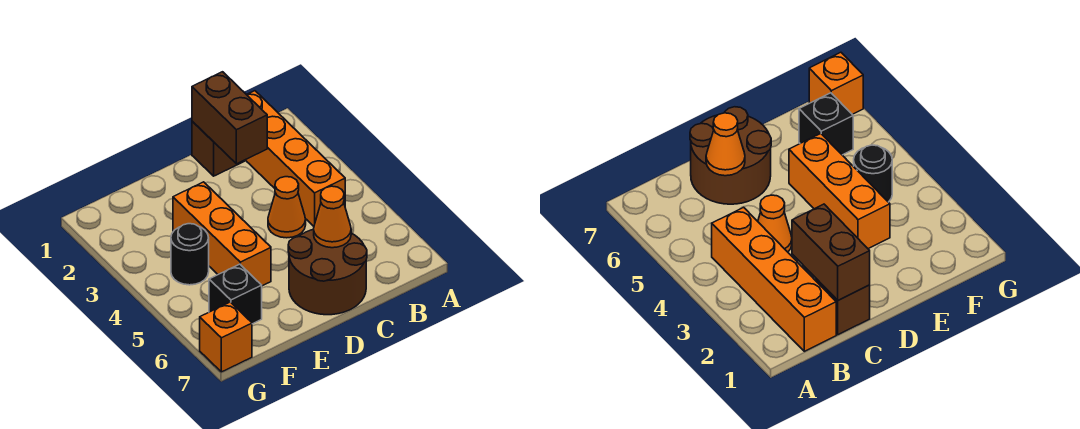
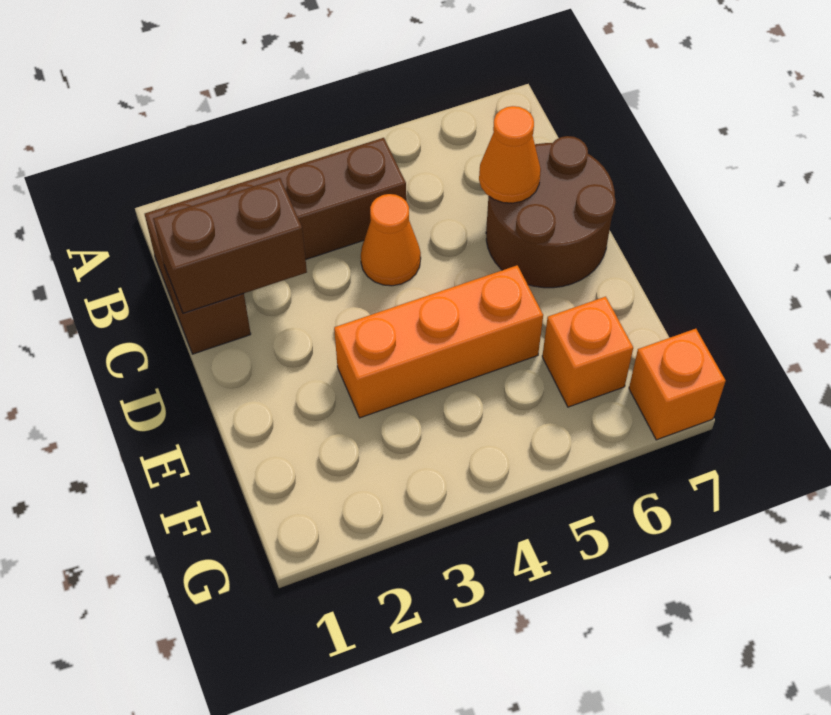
orange 1x4 brick [246,91,345,226] -> brown 1x4 brick [145,138,406,302]
black 1x1 round brick [171,224,209,285] -> none
black 1x1 brick [209,264,262,324] -> orange 1x1 brick [542,297,633,407]

